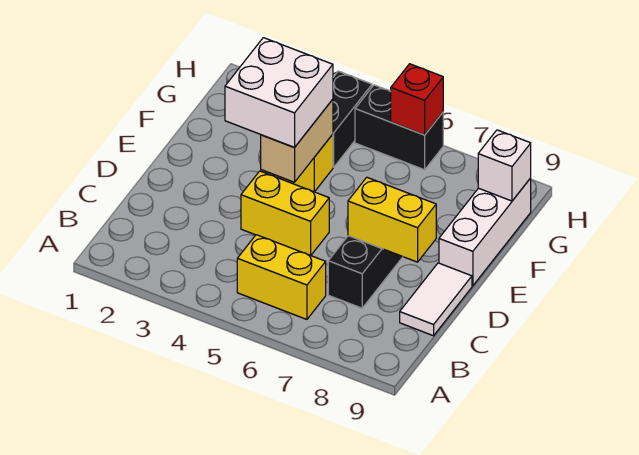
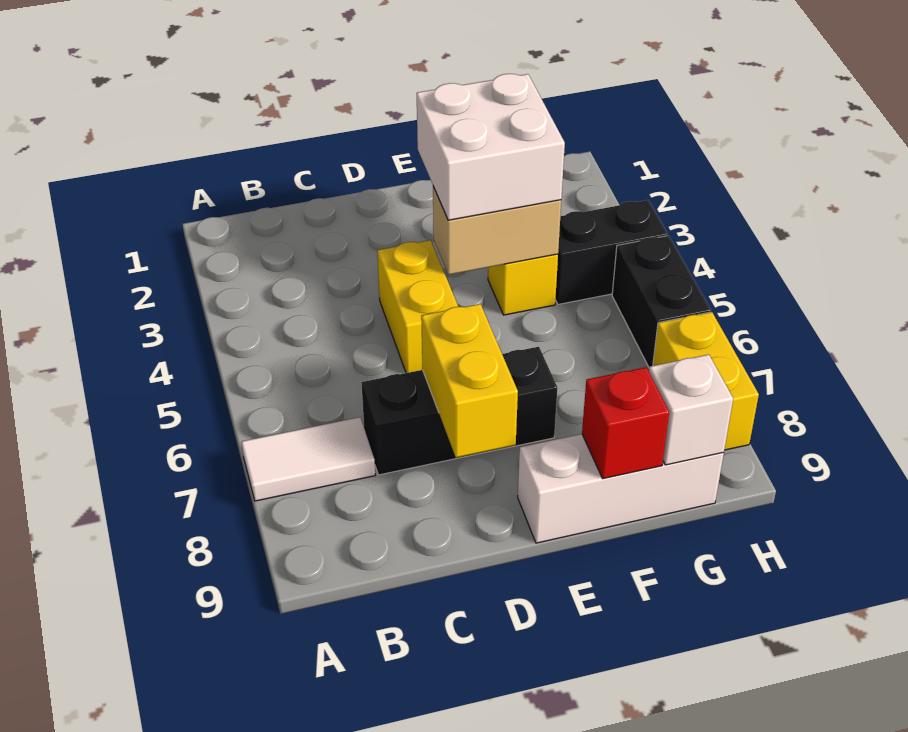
yellow 1x2 brick [237,235,326,319] -> yellow 1x2 brick moved to [653,312,759,450]
white 1x2 tile [400,263,472,336] -> white 1x2 tile moved to [242,417,375,501]
red 1x1 brick [391,64,443,135] -> red 1x1 brick moved to [582,367,669,479]

